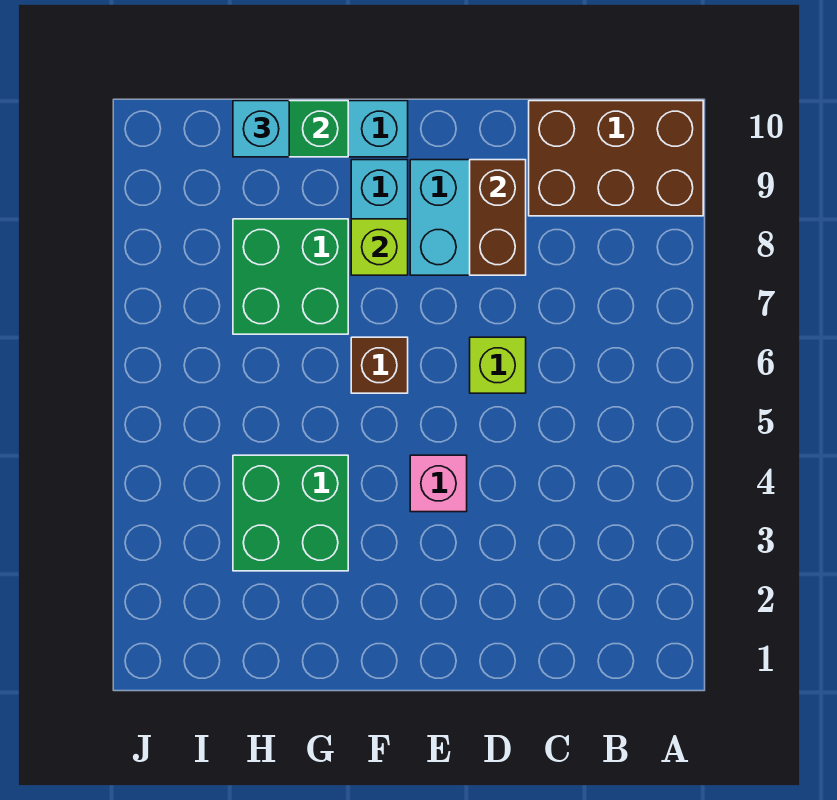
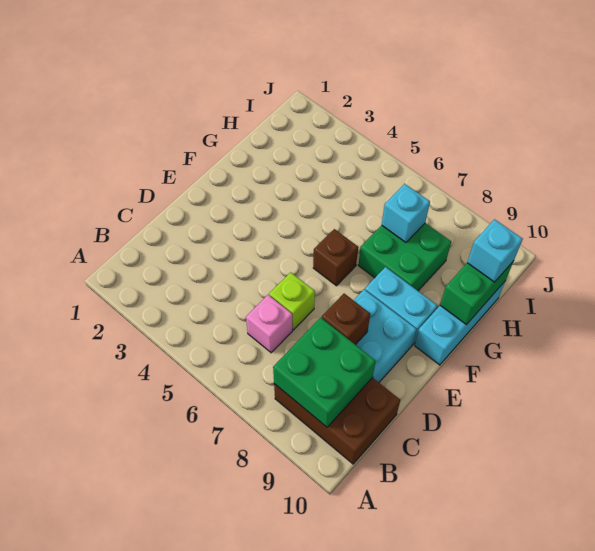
brown 2x3 brick [529,101,703,216] -> brown 2x3 brick turned to [274,378,400,464]
brown 1x2 brick [470,160,526,275] -> brown 1x1 brick [322,294,370,345]
pink 1x1 brick [410,455,467,512] -> pink 1x1 brick moved to [246,295,293,353]
lime 1x1 brick [351,219,408,275] -> none
green 2x2 brick [233,455,348,571] -> green 2x2 brick moved to [273,318,376,427]
none -> cyan 1x1 brick [382,184,430,242]

